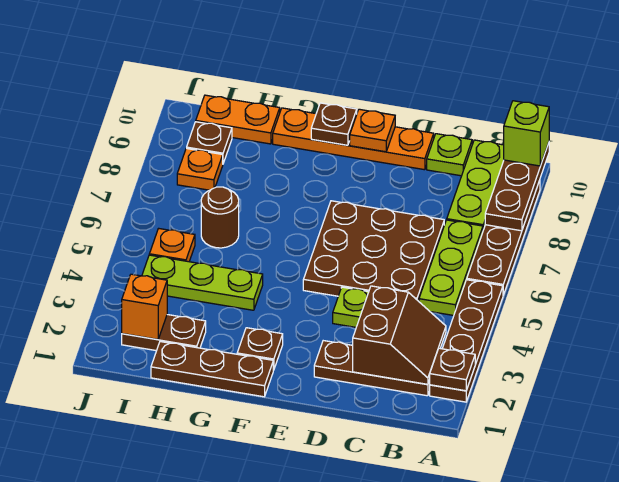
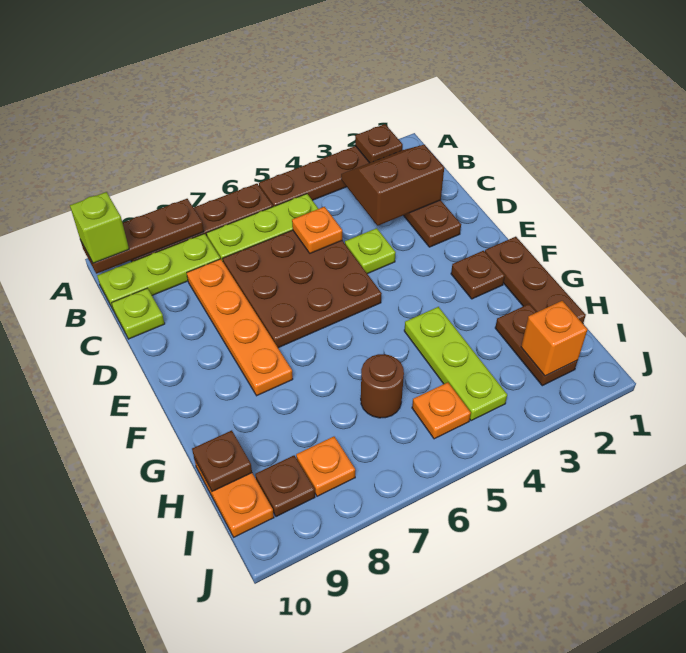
orange 1x4 plate [273,108,434,170] -> orange 1x4 plate moved to [187,259,293,396]
orange 1x1 plate [350,109,395,152] -> orange 1x1 plate moved to [292,207,342,253]
brown 1x1 plate [311,103,357,145] -> brown 1x1 plate moved to [192,430,252,491]

